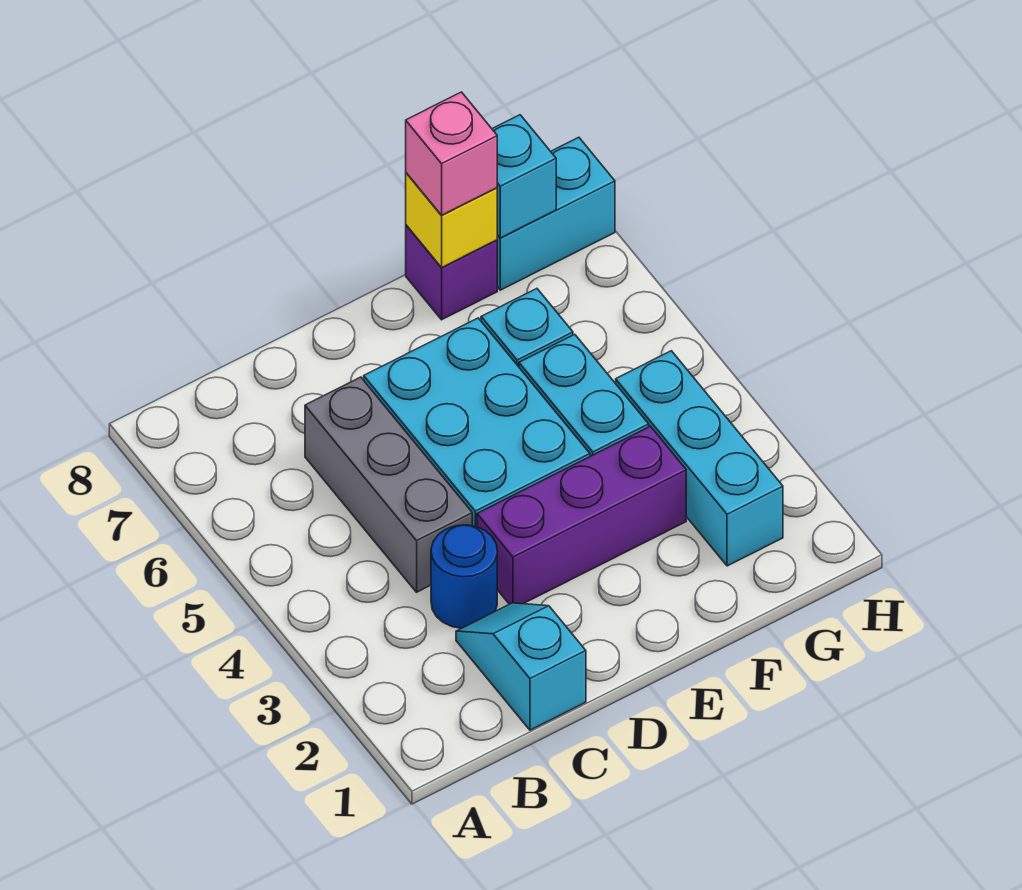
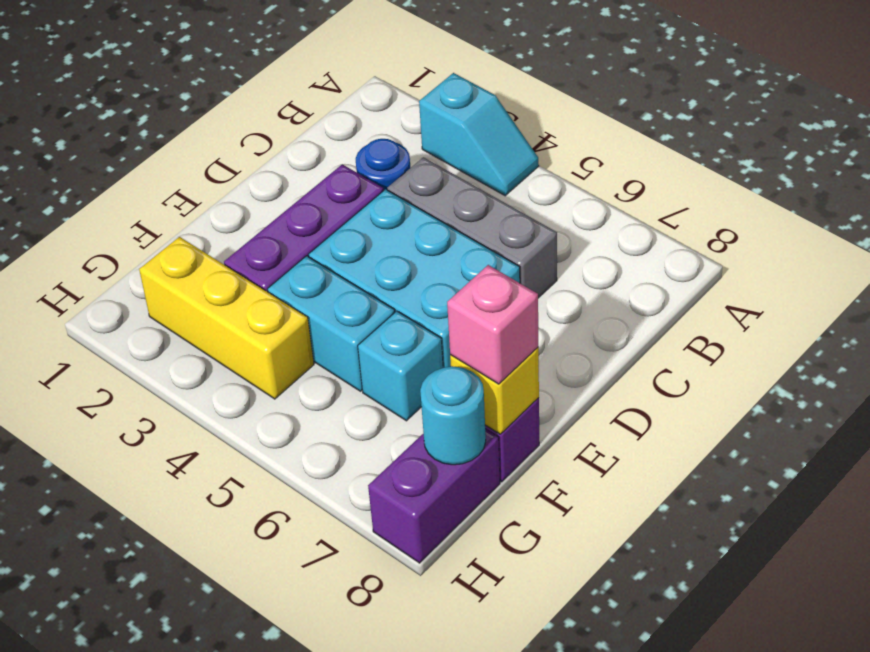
cyan 1x2 slope [456,603,586,730] -> cyan 1x2 slope moved to [419,73,539,196]
cyan 1x3 brick [616,351,783,566] -> yellow 1x3 brick [139,237,314,399]
cyan 1x2 brick [497,137,615,290] -> purple 1x2 brick [368,429,500,563]
cyan 1x1 brick [492,115,556,238] -> cyan 1x1 round brick [420,366,486,465]

